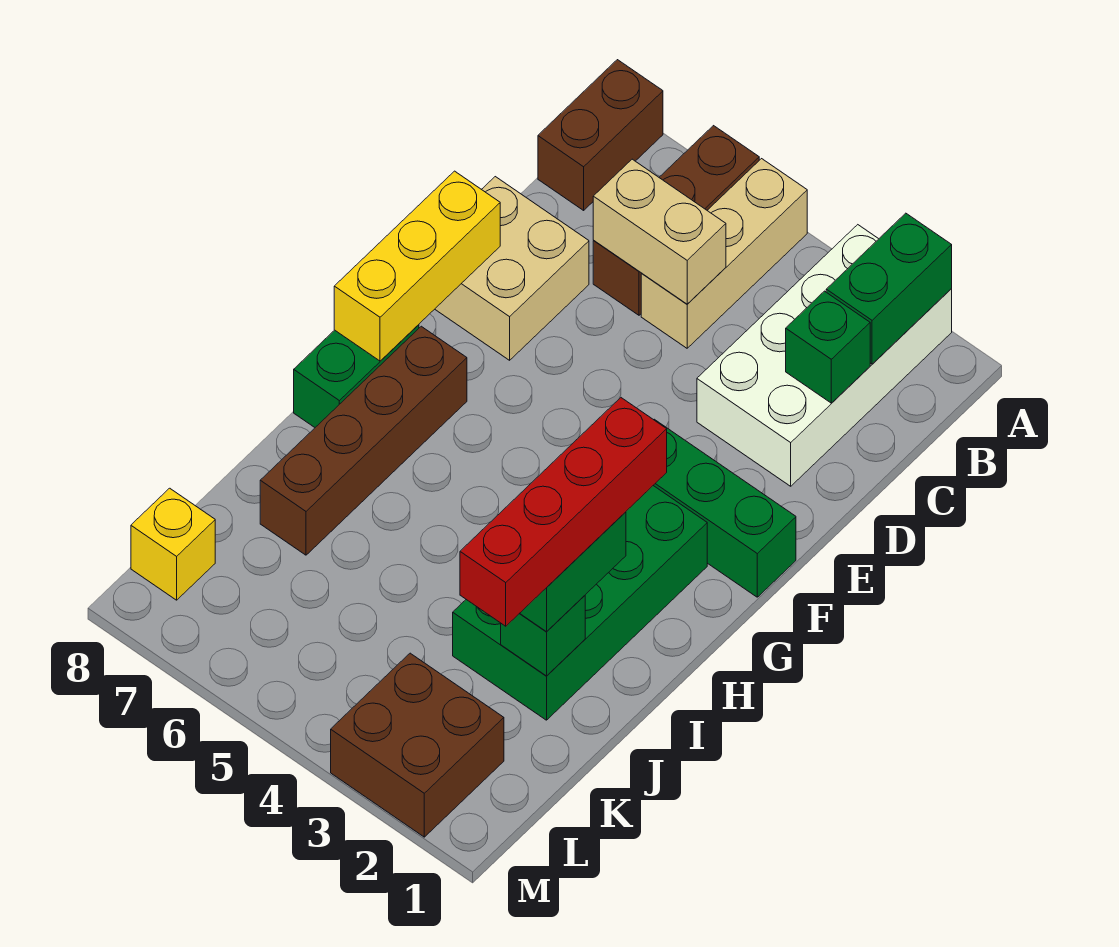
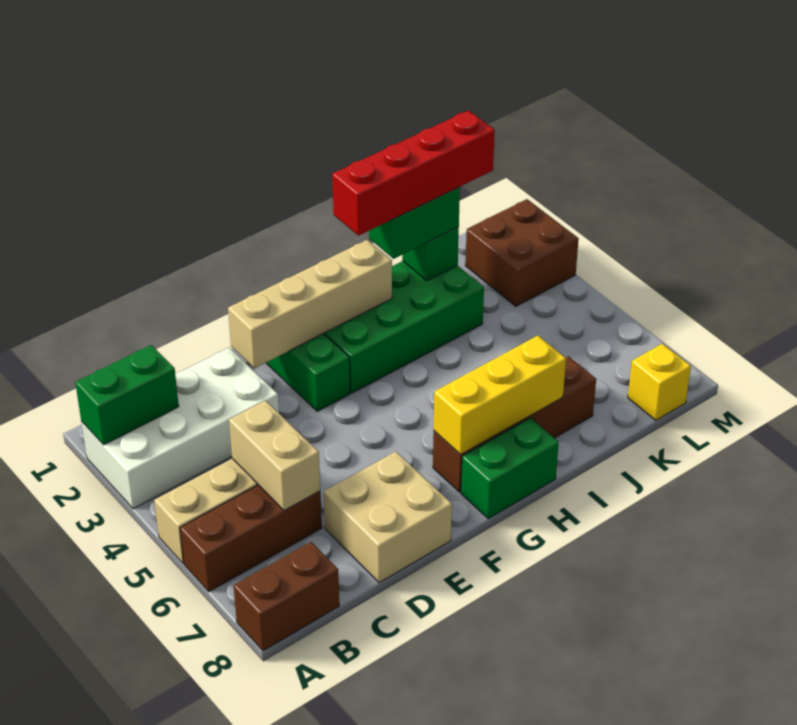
green 1x1 brick [786,291,870,403] -> none
none -> tan 1x4 brick [228,240,392,368]
yellow 1x3 brick [334,171,500,361] -> yellow 1x3 brick moved to [434,336,566,455]

